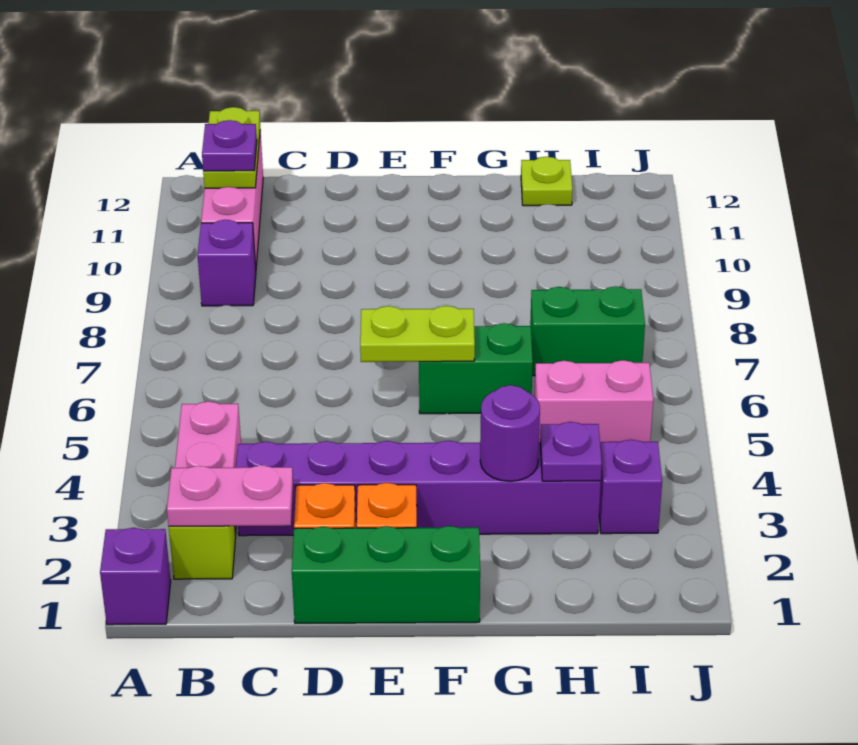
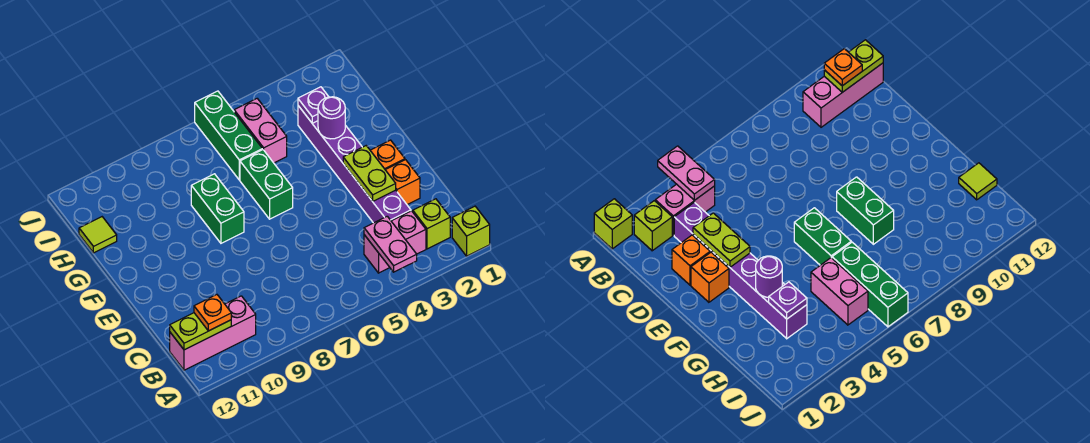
purple 1x1 brick [100,528,171,625] -> lime 1x1 brick [452,206,490,256]
pink 1x2 plate [167,465,293,526] -> pink 1x2 plate moved to [364,216,417,272]
purple 1x1 brick [198,220,256,306] -> none
purple 1x1 plate [202,120,257,171] -> orange 1x1 plate [194,295,231,331]
green 1x3 brick [292,526,480,623] -> green 1x3 brick moved to [195,91,262,180]
lime 1x2 plate [360,306,475,362] -> lime 1x2 plate moved to [343,146,396,201]
green 1x2 brick [530,286,645,376] -> green 1x2 brick moved to [191,174,244,243]
lime 1x1 plate [521,157,572,206] -> lime 1x1 tile [79,217,117,253]
purple 1x1 brick [599,440,662,534] -> none

